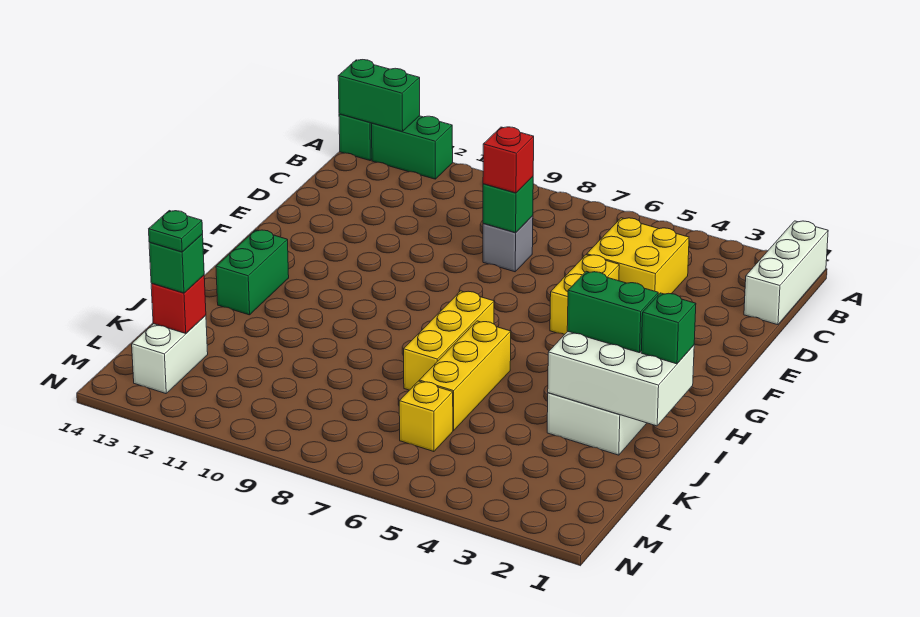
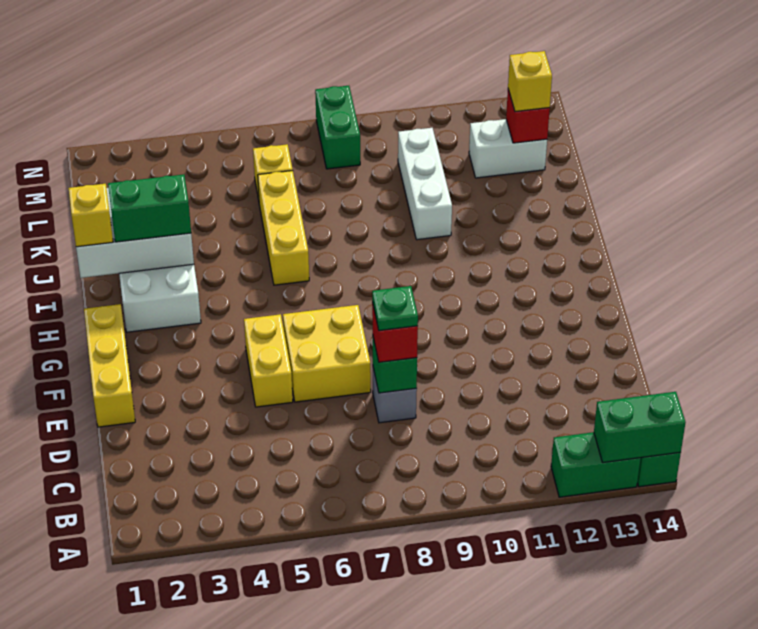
white 1x3 brick [744,221,828,325] -> white 1x3 brick moved to [398,128,452,240]
yellow 2x2 brick [587,218,689,295] -> yellow 2x2 brick moved to [283,305,371,402]
yellow 1x3 brick [404,291,494,390] -> yellow 1x3 brick moved to [84,304,135,427]
green 1x2 brick [216,230,289,315] -> green 1x2 brick moved to [315,86,360,169]
green 1x1 brick [641,293,696,364] -> yellow 1x1 brick [69,184,113,247]
white 1x2 brick [132,315,208,394] -> white 1x2 brick turned to [469,119,547,178]
green 1x1 brick [149,234,204,293] -> yellow 1x1 brick [508,51,552,112]
green 1x1 plate [149,211,203,252] -> green 1x1 plate moved to [372,286,418,331]

